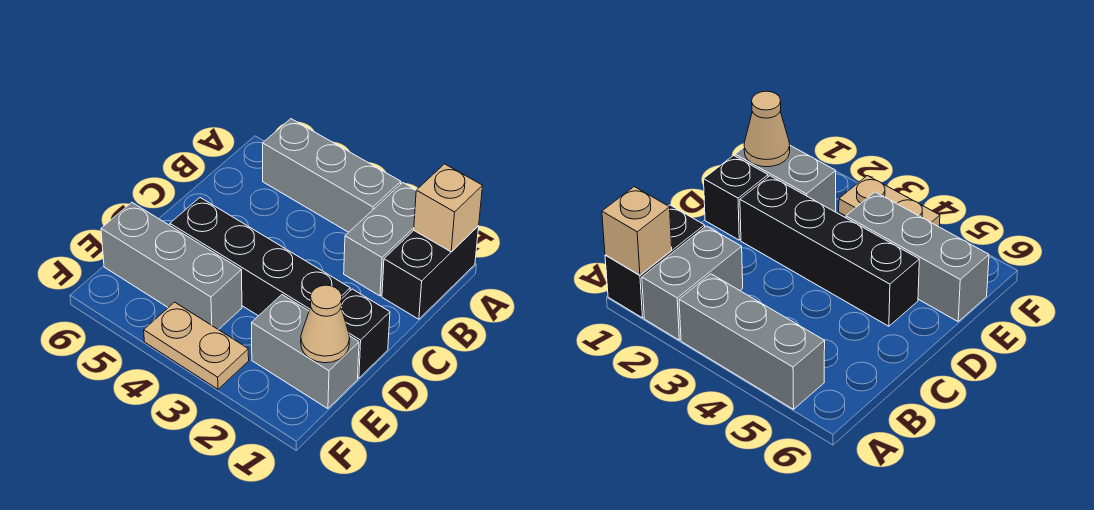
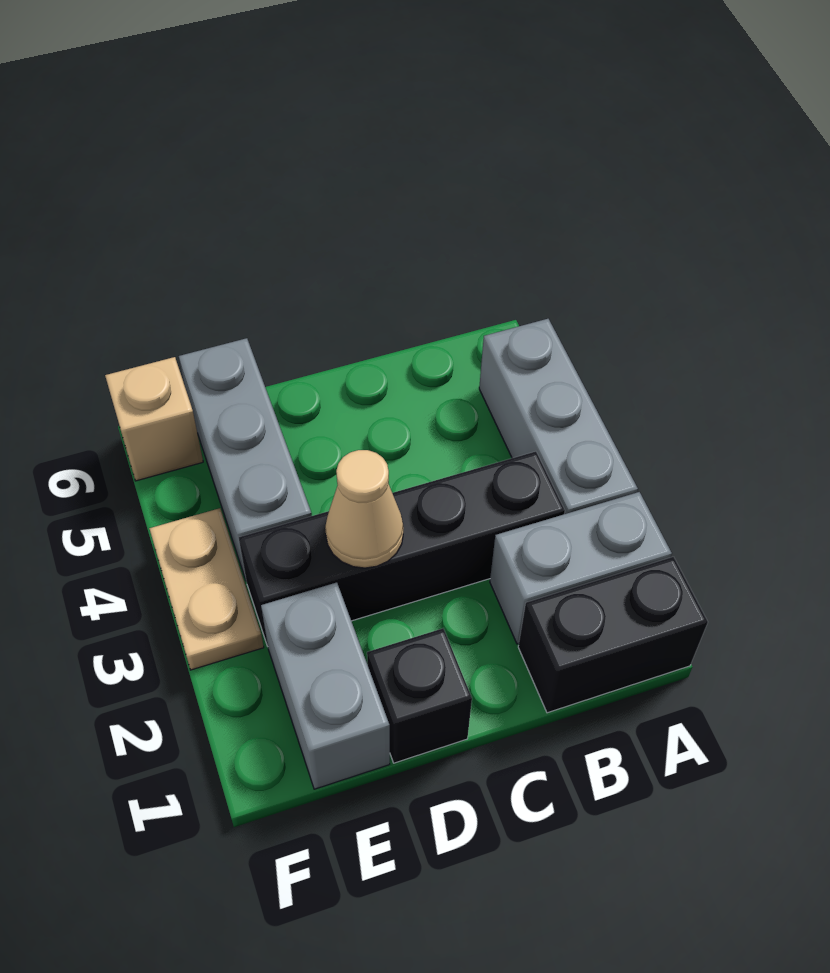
tan 1x1 brick [414,164,482,252] -> tan 1x1 brick moved to [105,357,203,481]
black 1x4 brick [170,198,350,316] -> black 1x4 brick turned to [239,451,565,646]
tan 1x1 cone [301,285,350,363] -> tan 1x1 cone moved to [325,450,403,568]

